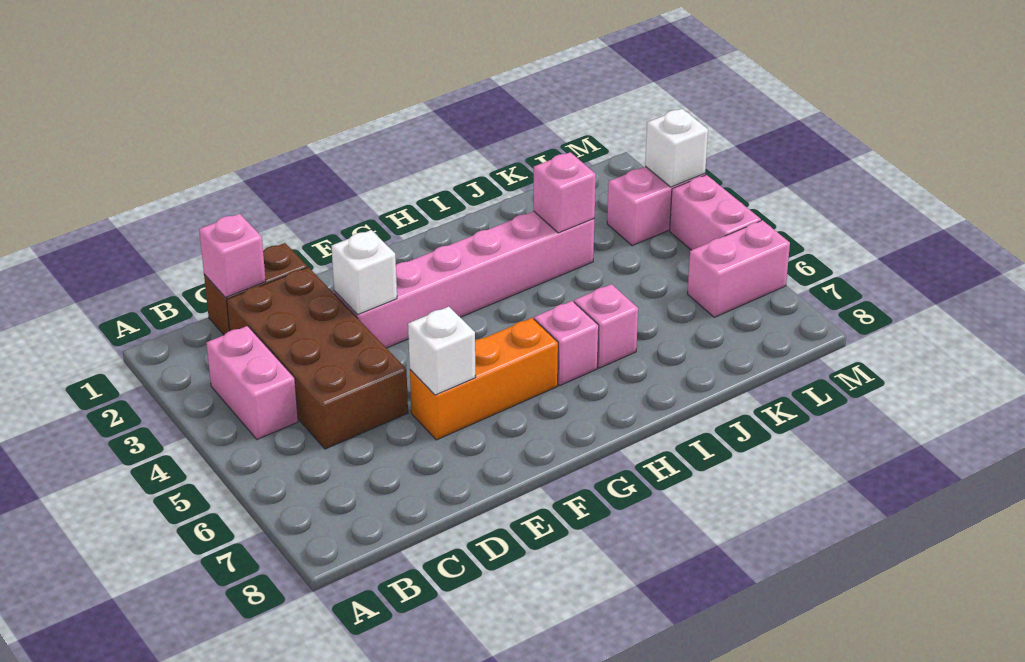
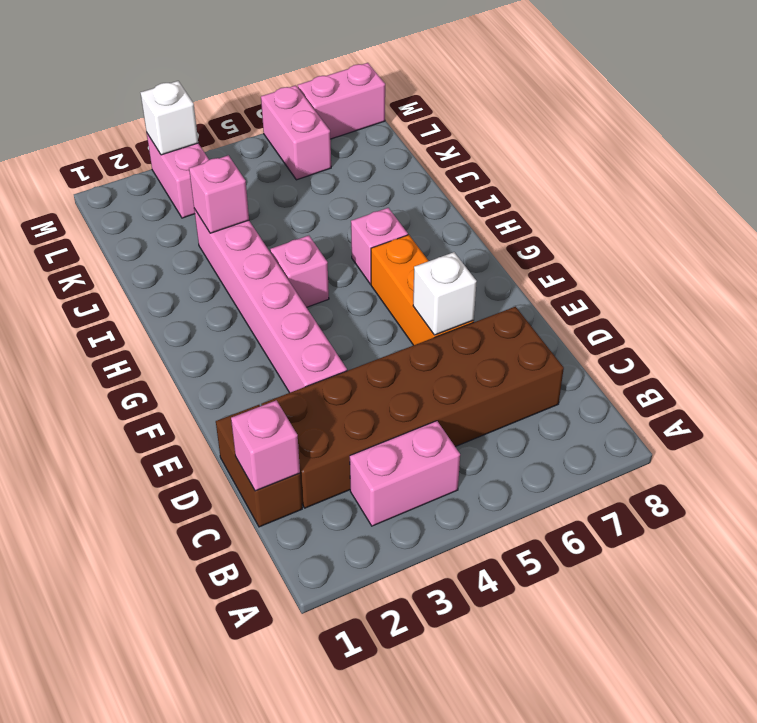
brown 2x4 brick [227,267,408,449] -> brown 2x6 brick [261,307,564,508]
white 1x1 brick [332,230,397,315] -> none
pink 1x1 brick [574,284,638,368] -> pink 1x1 brick moved to [270,235,329,307]
pink 1x2 brick [670,175,761,250] -> pink 1x2 brick moved to [298,63,385,139]

